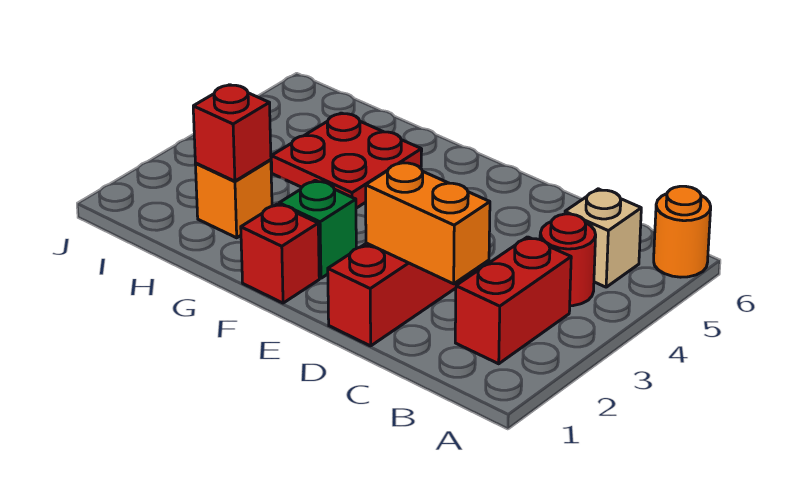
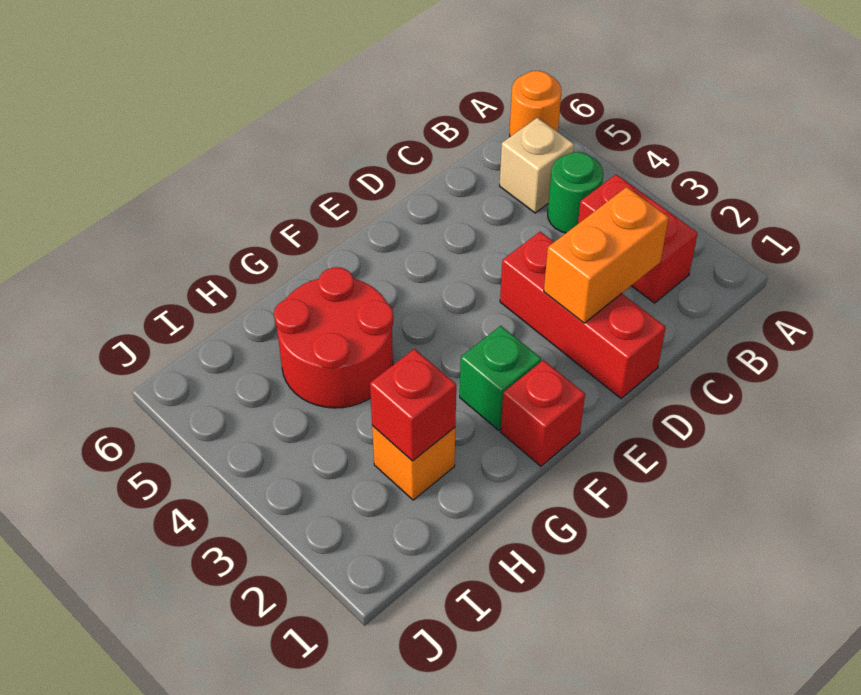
red 1x1 round brick [540,214,596,306] -> green 1x1 round brick [548,152,603,233]
red 2x2 plate [271,113,422,208] -> red 2x2 round brick [274,267,393,408]

